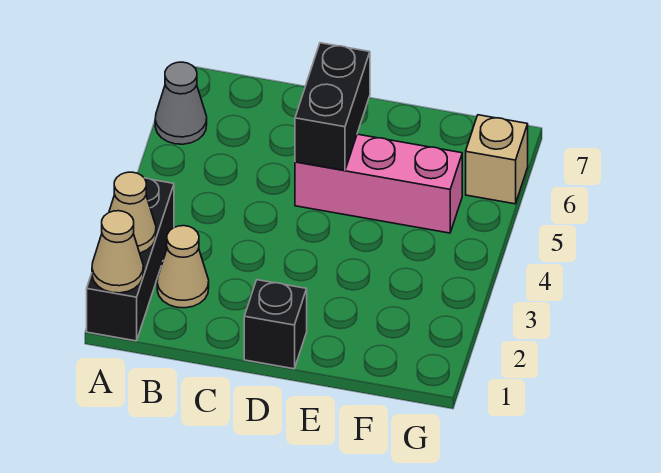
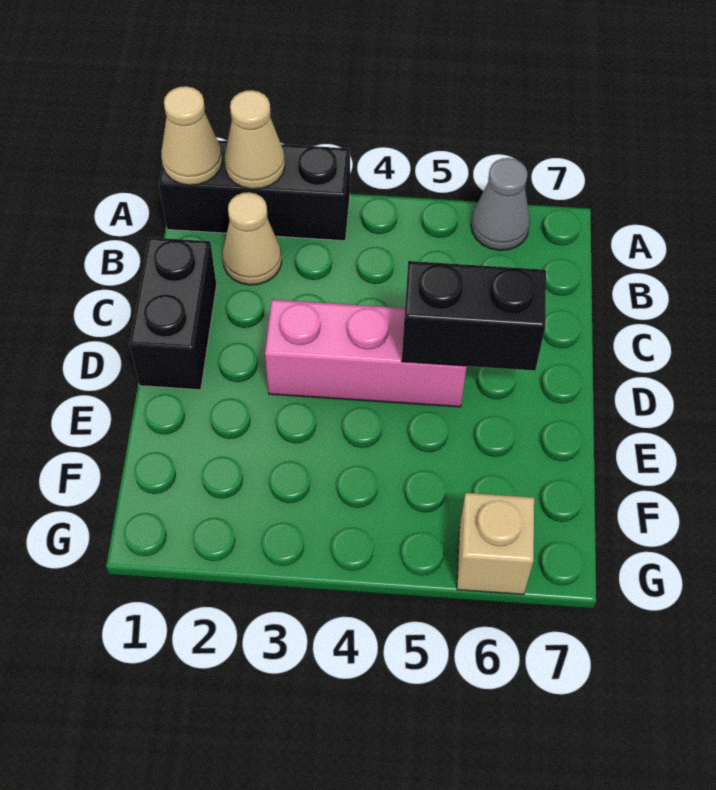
black 1x1 brick [244,280,307,369] -> black 1x2 brick [129,237,217,390]
pink 1x3 brick [295,134,462,233] -> pink 1x3 brick turned to [265,300,467,407]

